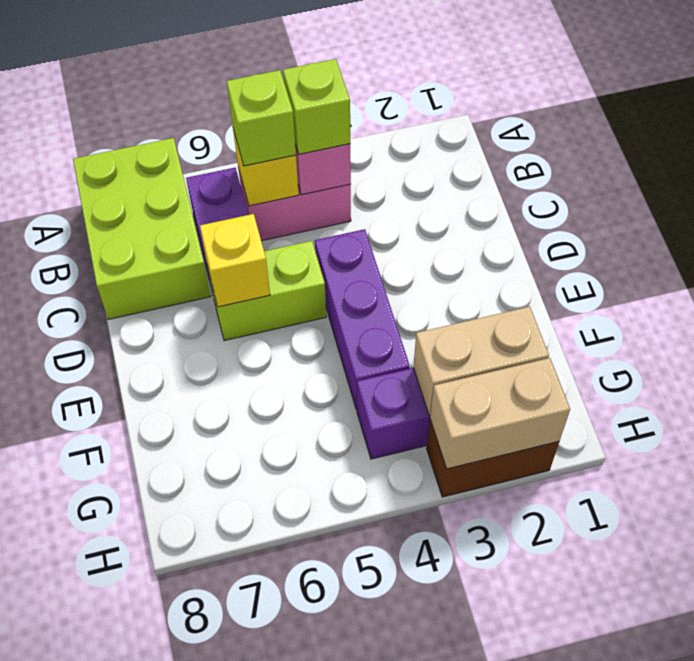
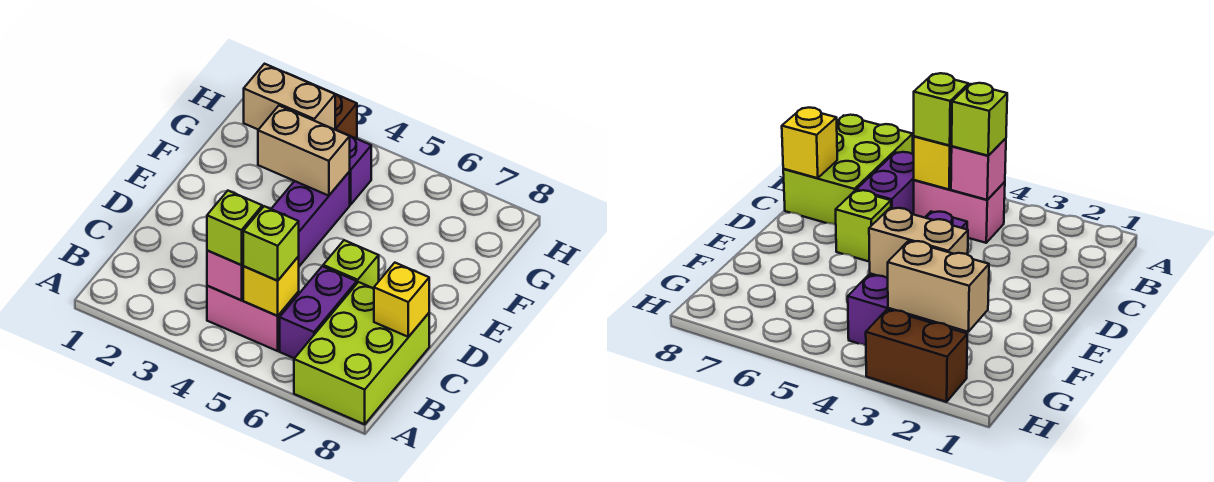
lime 1x2 brick [208,241,326,341] -> lime 1x1 brick [323,240,379,288]
yellow 1x1 brick [200,214,270,307] -> yellow 1x1 brick moved to [374,263,429,337]
tan 1x2 brick [430,358,570,469] -> tan 1x2 brick moved to [258,106,350,196]

